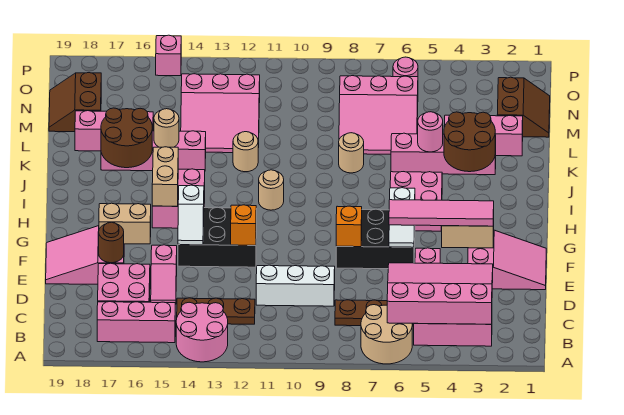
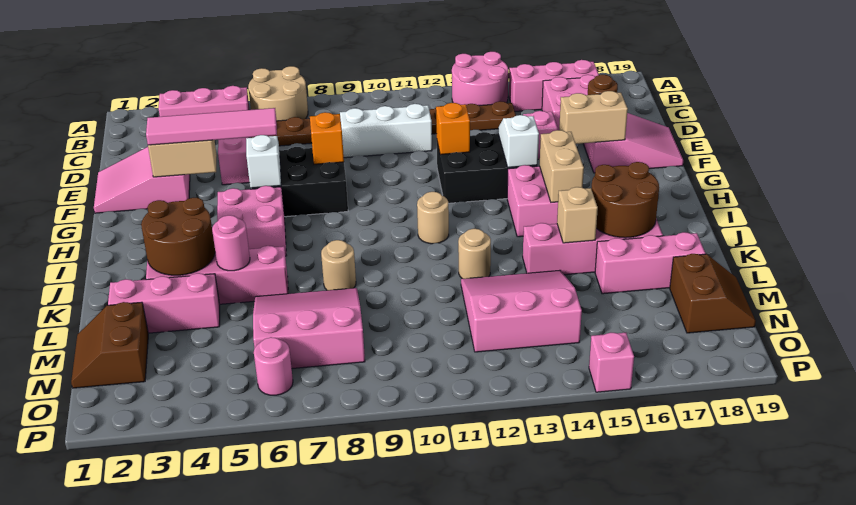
pink 3x4 slope [387,263,493,324] -> none
tan 1x1 round brick [154,109,179,147] -> tan 1x1 brick [557,187,598,243]

